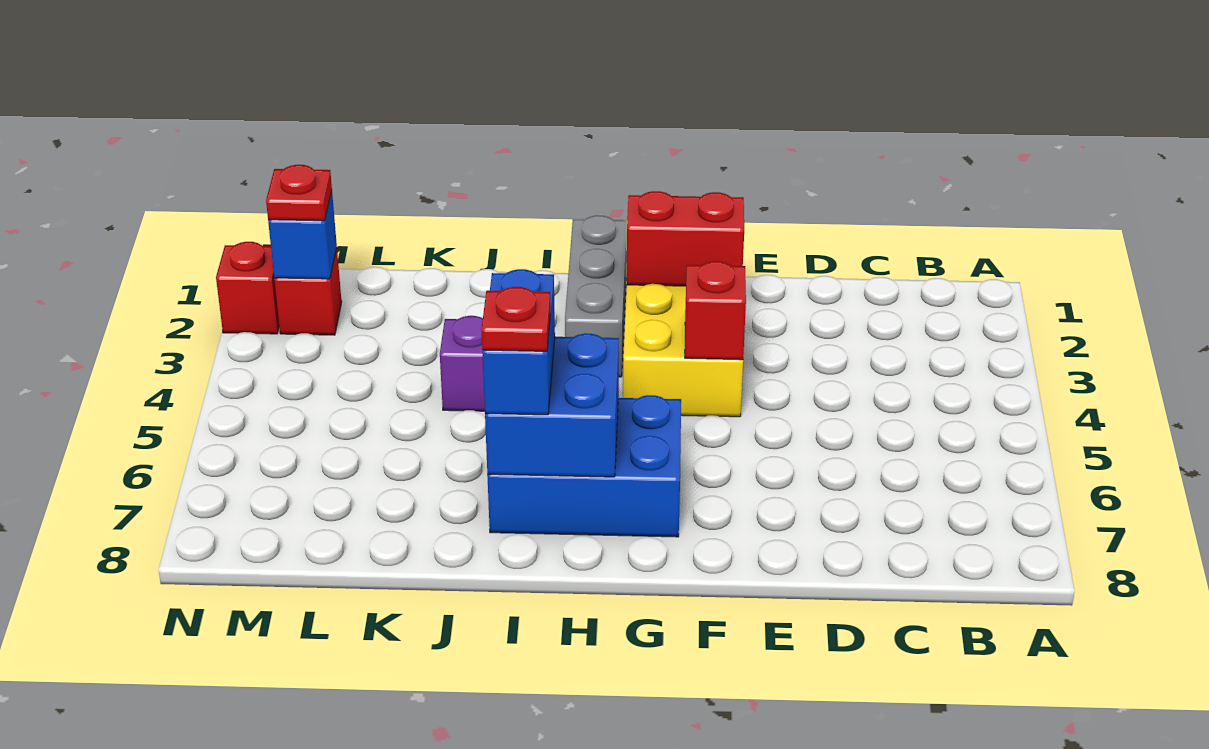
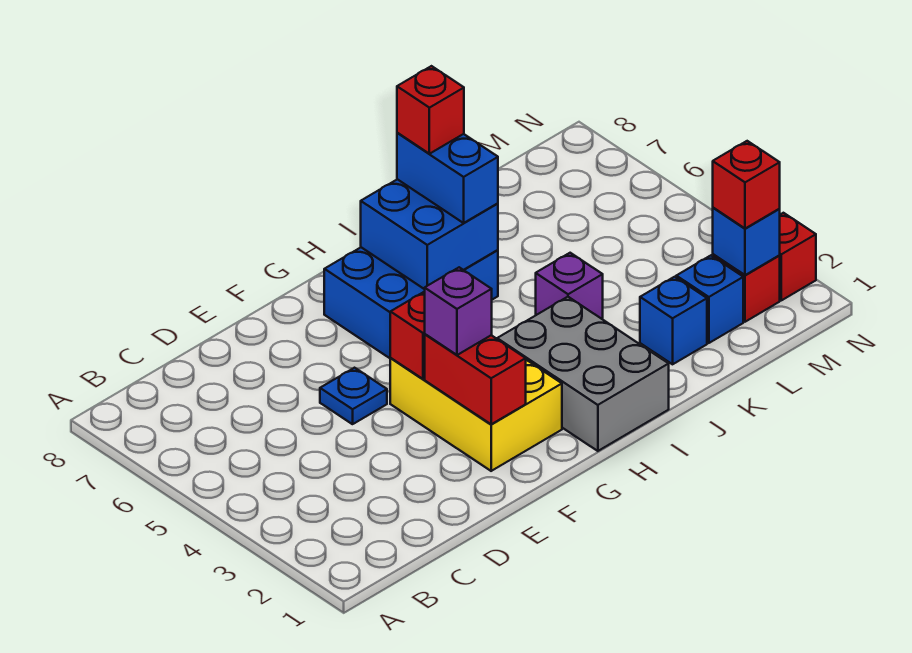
none -> blue 1x1 plate [320,368,387,424]
red 1x2 brick [626,191,744,286] -> red 1x2 brick turned to [425,334,526,424]
none -> purple 1x1 brick [425,267,492,355]
grey 1x3 brick [565,215,627,377] -> grey 2x3 brick [497,297,669,451]
red 1x1 plate [482,287,550,351] -> red 1x1 brick [397,66,464,154]
none -> blue 1x1 brick [640,277,707,364]
none -> blue 1x1 brick [676,256,743,343]
red 1x1 plate [266,165,332,221] -> red 1x1 brick [713,141,780,229]

